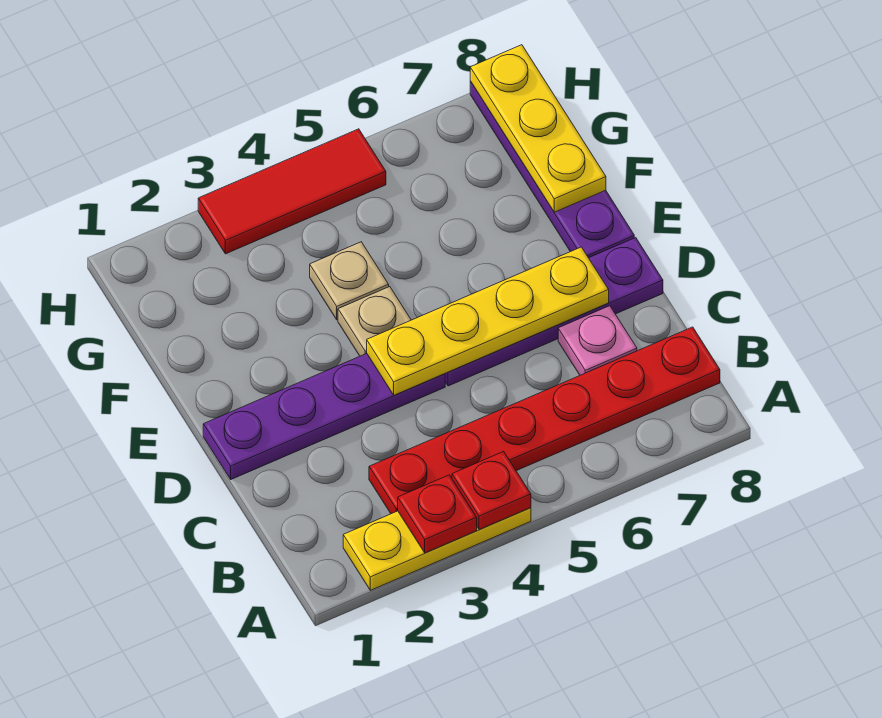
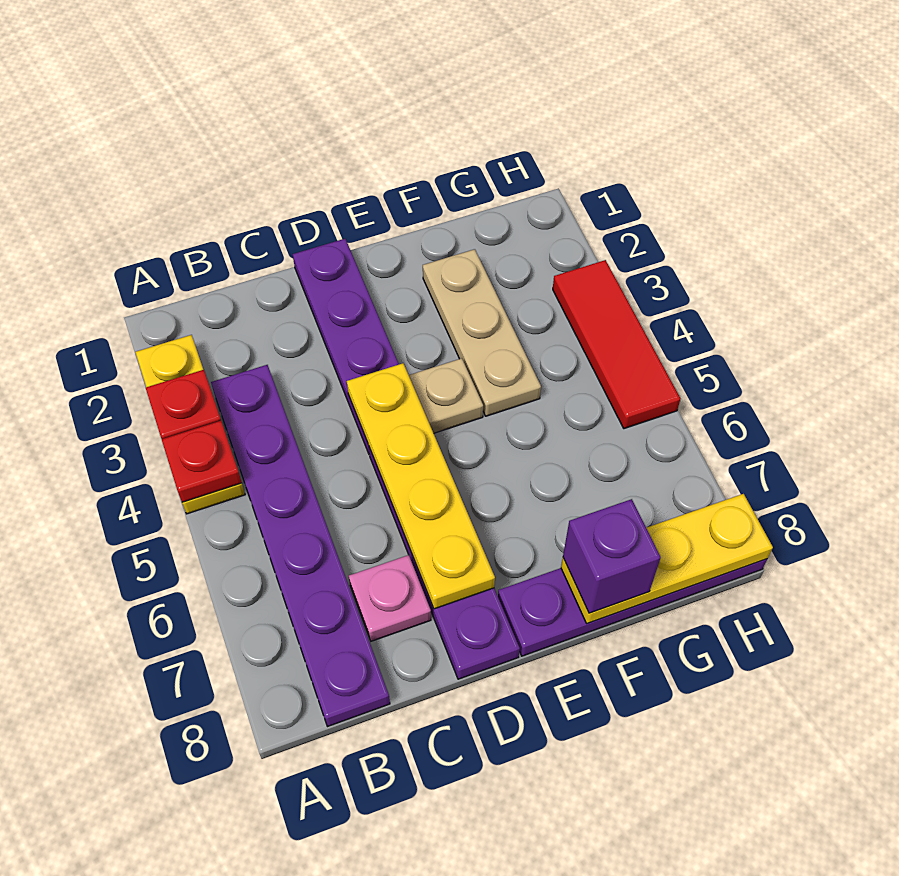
red 1x6 plate [369,327,720,514] -> purple 1x6 plate [211,365,390,727]
tan 1x1 plate [310,242,389,320] -> tan 1x3 plate [423,249,541,416]
none -> purple 1x1 brick [563,499,661,613]

